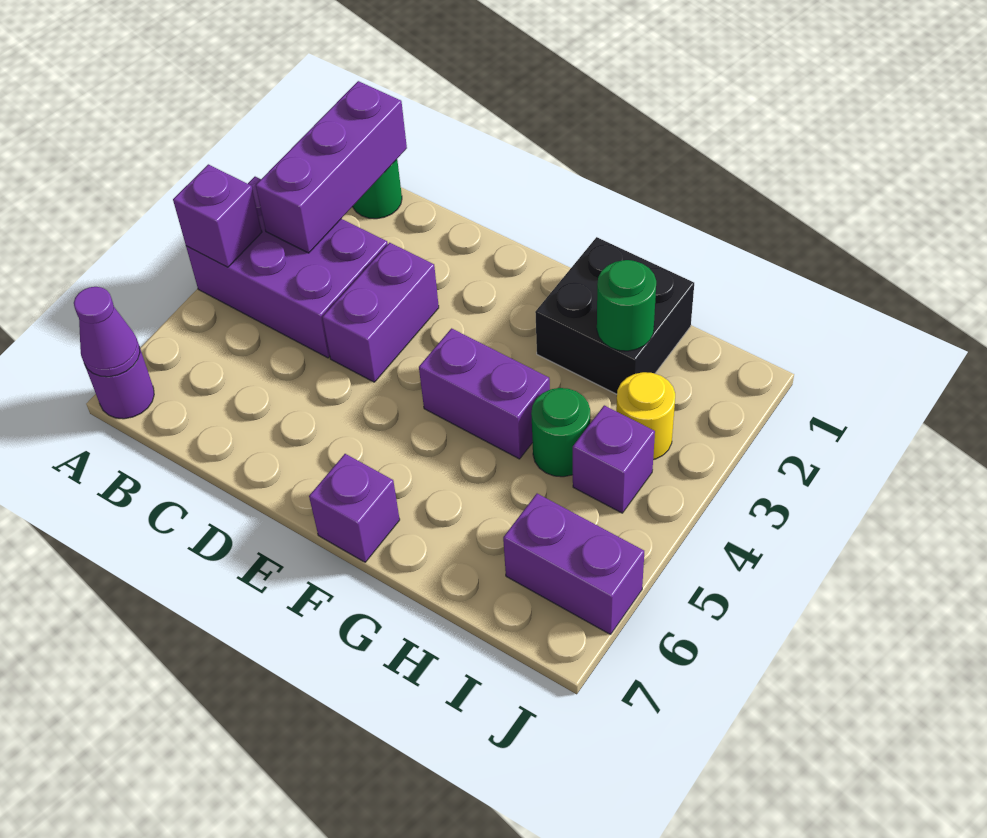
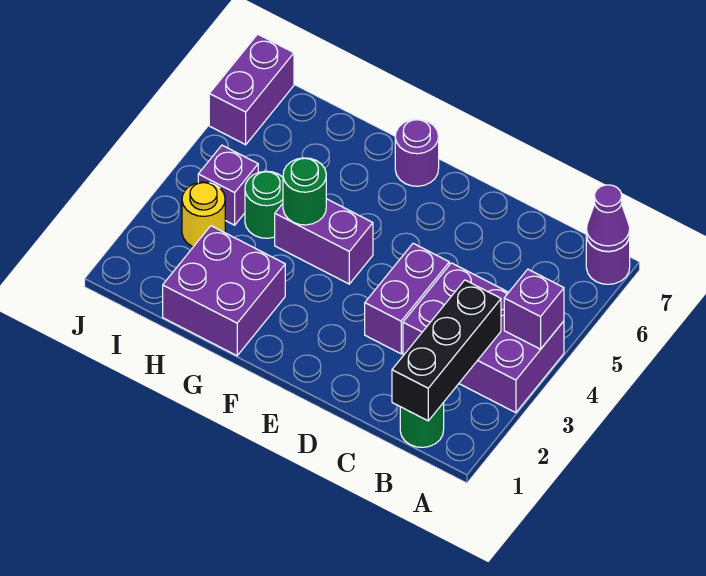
purple 1x3 brick [256,81,407,253] -> black 1x3 brick [392,280,501,421]
purple 1x1 brick [309,454,400,562] -> purple 1x1 round brick [395,119,439,186]
black 2x2 brick [535,237,694,394] -> purple 2x2 brick [163,226,285,356]
green 1x1 round brick [597,260,656,351] -> green 1x1 round brick moved to [283,158,326,225]
purple 1x2 brick [503,494,644,635] -> purple 1x2 brick turned to [209,34,294,145]

